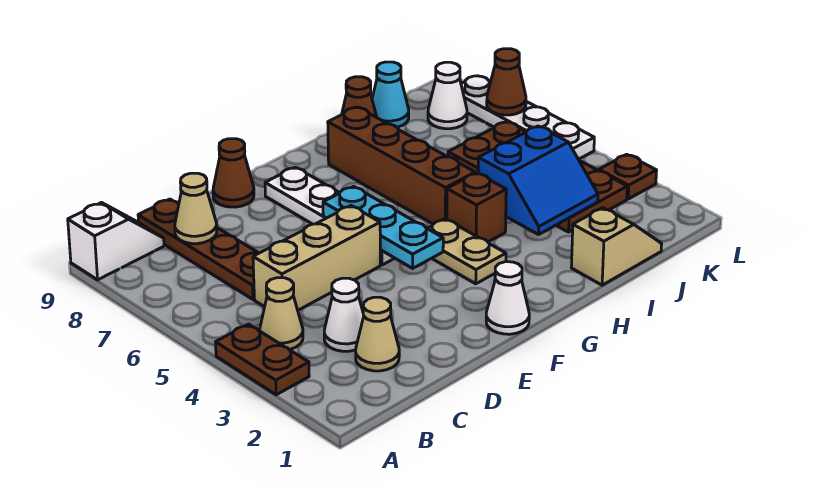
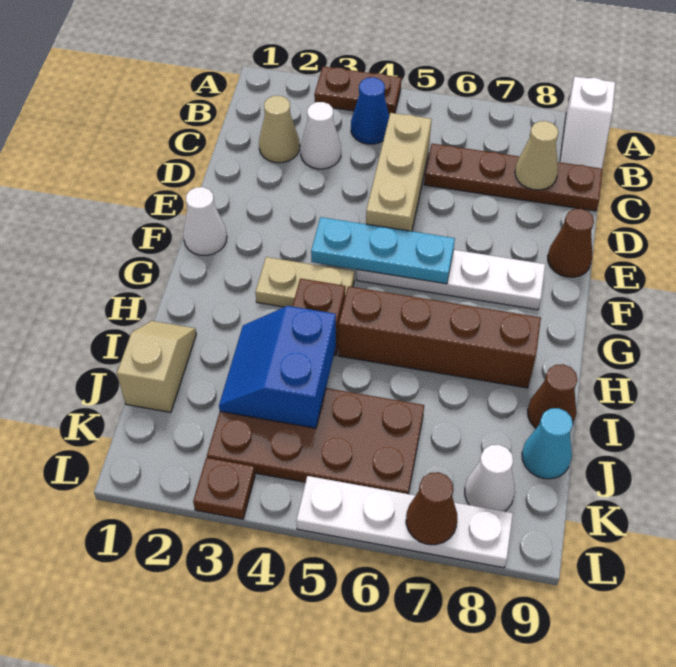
tan 1x1 cone [260,278,303,350] -> blue 1x1 cone [351,77,389,144]
tan 1x2 slope [571,208,662,285] -> tan 1x2 slope turned to [117,321,196,412]

